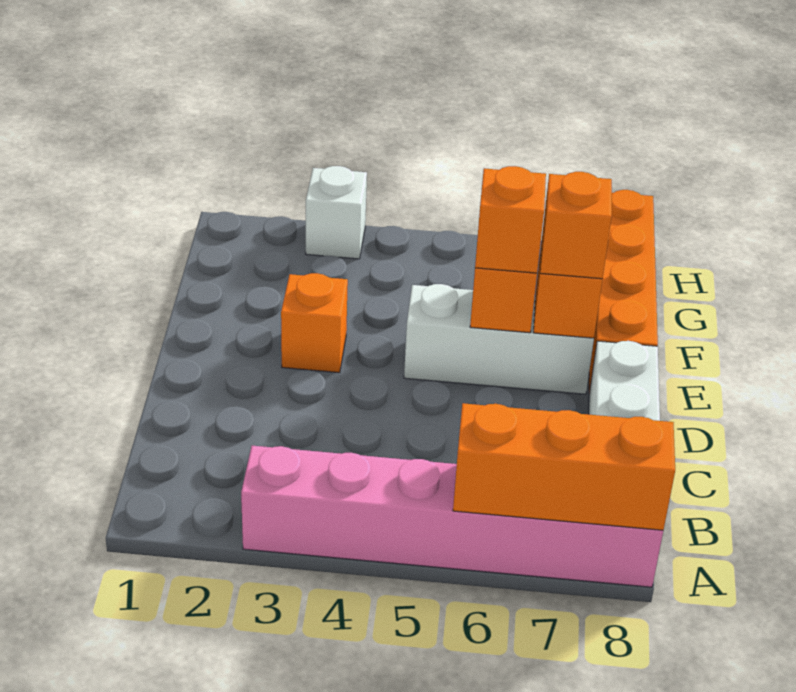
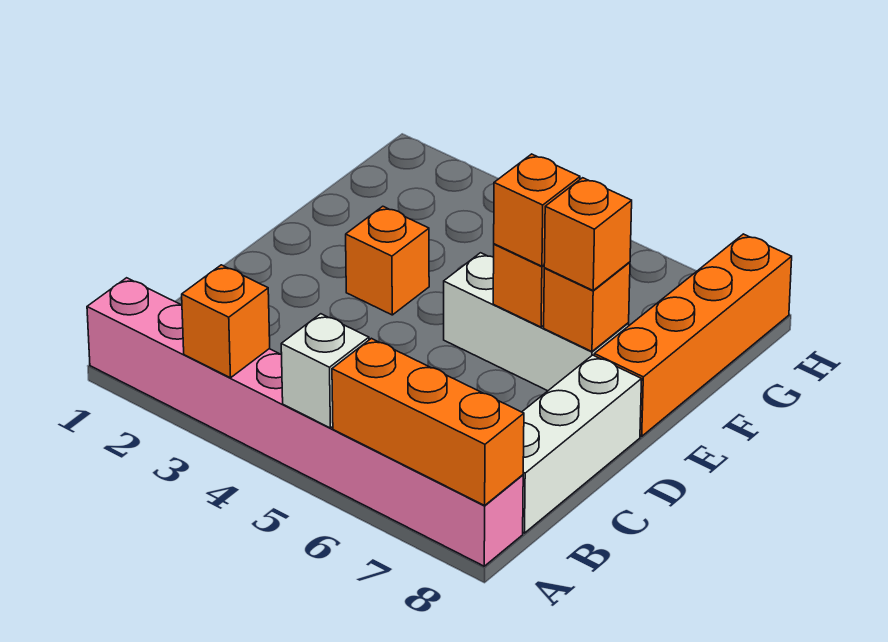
pink 1x6 brick [241,446,663,587] -> pink 1x8 brick [87,278,523,566]
none -> orange 1x1 brick [182,265,270,378]
white 1x1 brick [306,166,367,259] -> white 1x1 brick moved to [281,314,369,428]

